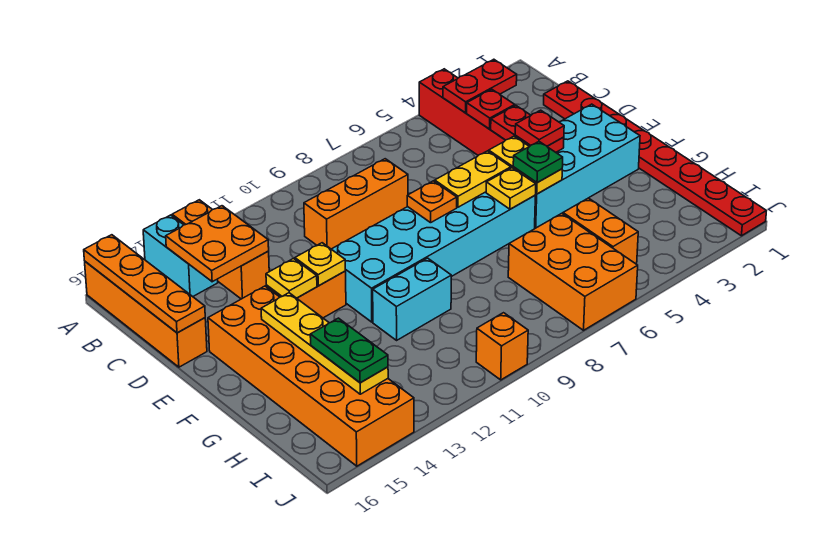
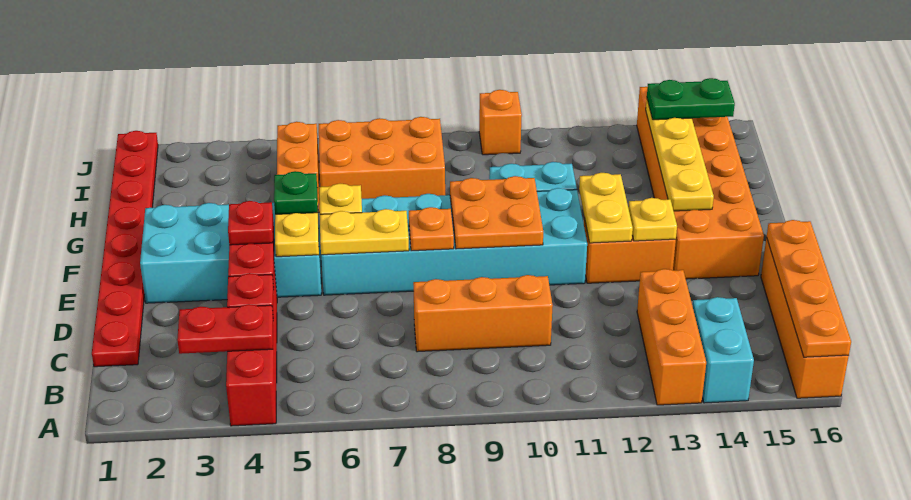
orange 2x2 plate [166,206,269,282] -> orange 2x2 plate moved to [450,176,543,249]
yellow 1x1 plate [295,243,346,286] -> yellow 1x2 plate [579,173,633,243]
orange 2x3 brick [508,213,638,330] -> orange 2x3 brick turned to [319,117,445,199]
green 1x2 plate [310,318,388,383] -> green 1x2 plate turned to [647,78,735,120]

